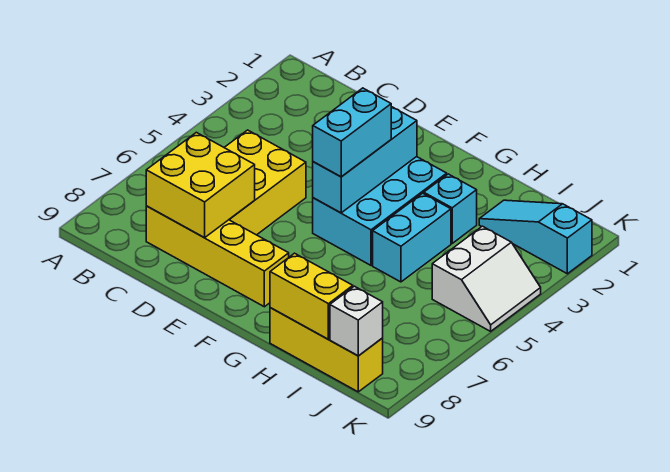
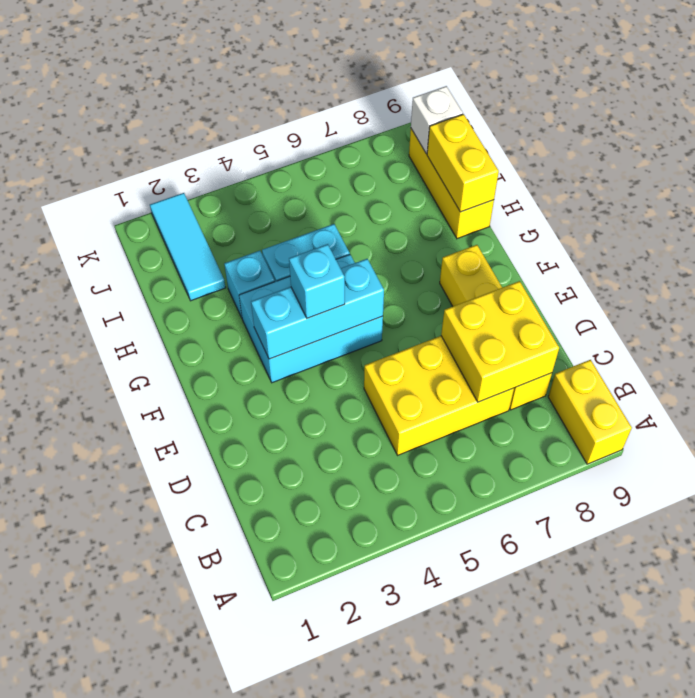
none -> yellow 1x2 brick [548,360,632,464]
cyan 1x2 brick [313,88,391,177] -> cyan 1x1 brick [289,244,345,318]
cyan 1x3 slope [479,200,592,274] -> cyan 1x3 tile [150,193,226,301]
white 2x2 slope [432,226,541,331] -> none

